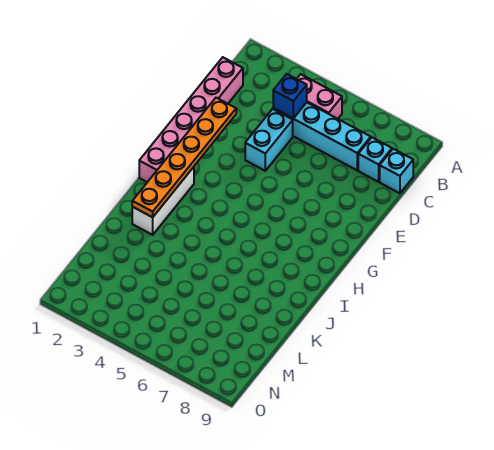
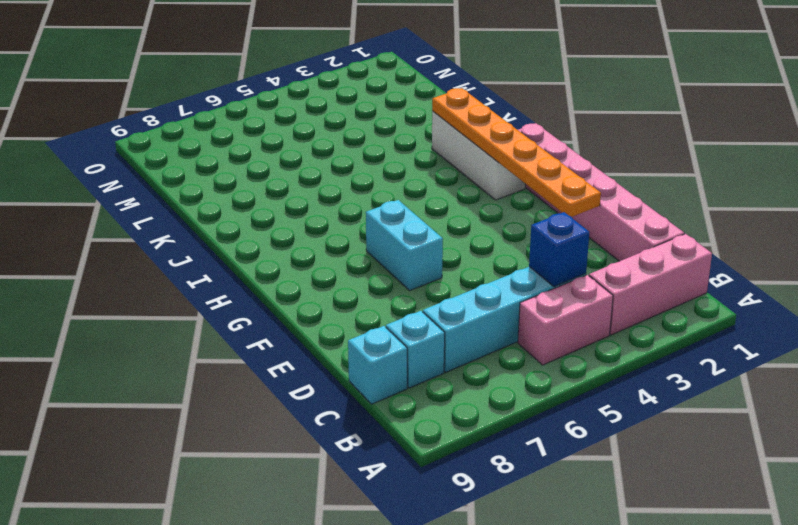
none -> pink 1x3 brick [589,234,712,335]
cyan 1x2 brick [245,109,293,171] -> cyan 1x2 brick moved to [366,200,443,290]

